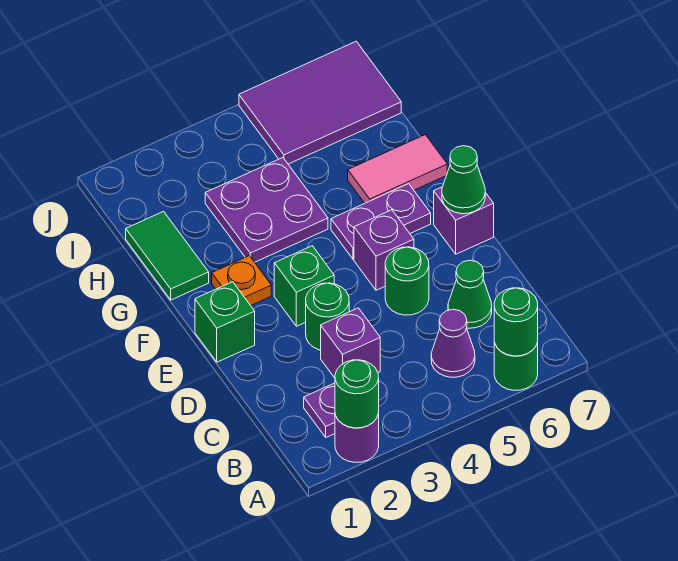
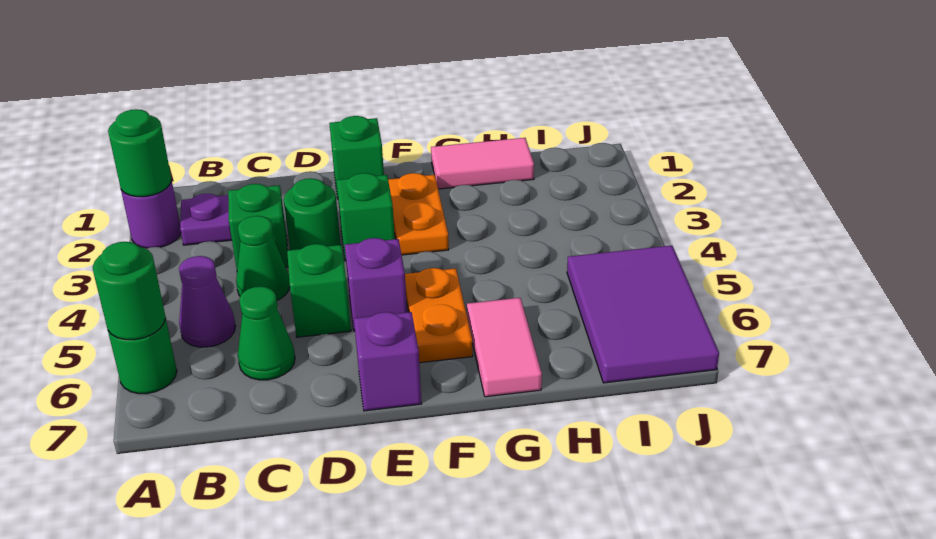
purple 1x1 brick [321,308,380,378] -> green 1x1 brick [228,184,288,269]
green 1x1 round brick [385,247,429,315] -> green 1x1 brick [287,244,351,337]
green 1x1 cone [442,146,485,214] -> green 1x1 cone moved to [236,216,290,300]
orange 1x1 plate [212,256,271,306] -> orange 1x2 plate [388,173,449,255]
purple 1x2 plate [331,184,431,259] -> orange 1x2 plate [405,268,473,363]
green 1x2 tile [126,212,209,300] -> pink 1x2 tile [431,138,534,189]
purple 2x2 plate [205,158,328,262] -> none

